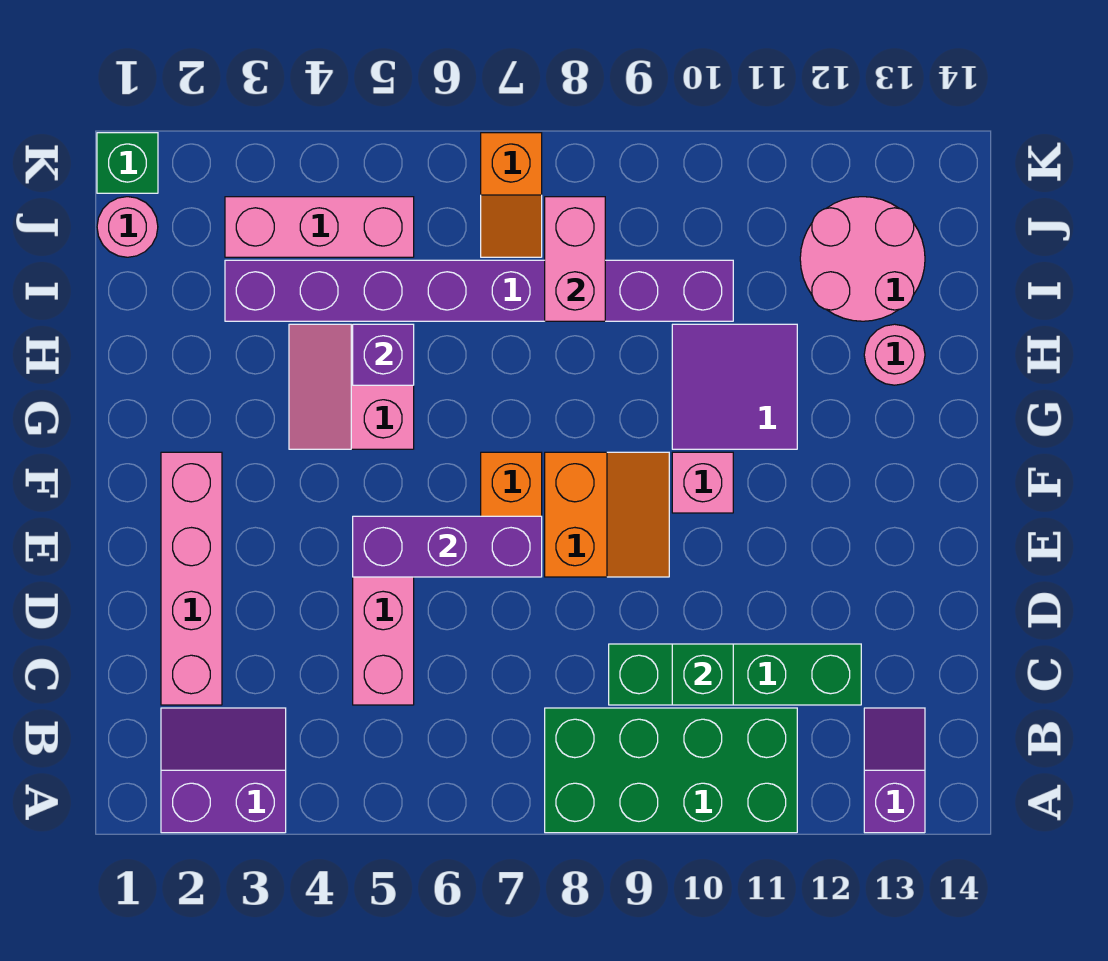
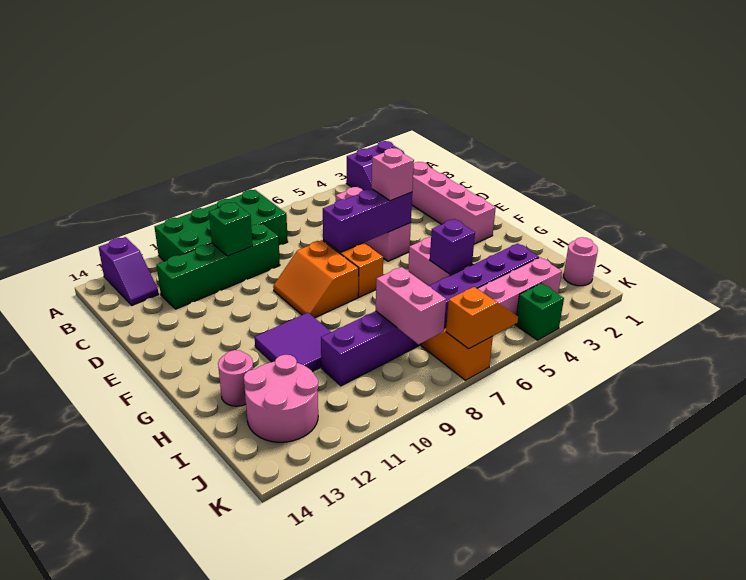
pink 1x1 brick [672,452,733,513] -> pink 1x1 brick moved to [372,148,414,201]
green 1x1 brick [97,133,158,193] -> green 1x1 brick moved to [515,283,564,340]
none -> orange 1x2 slope [446,287,518,349]

